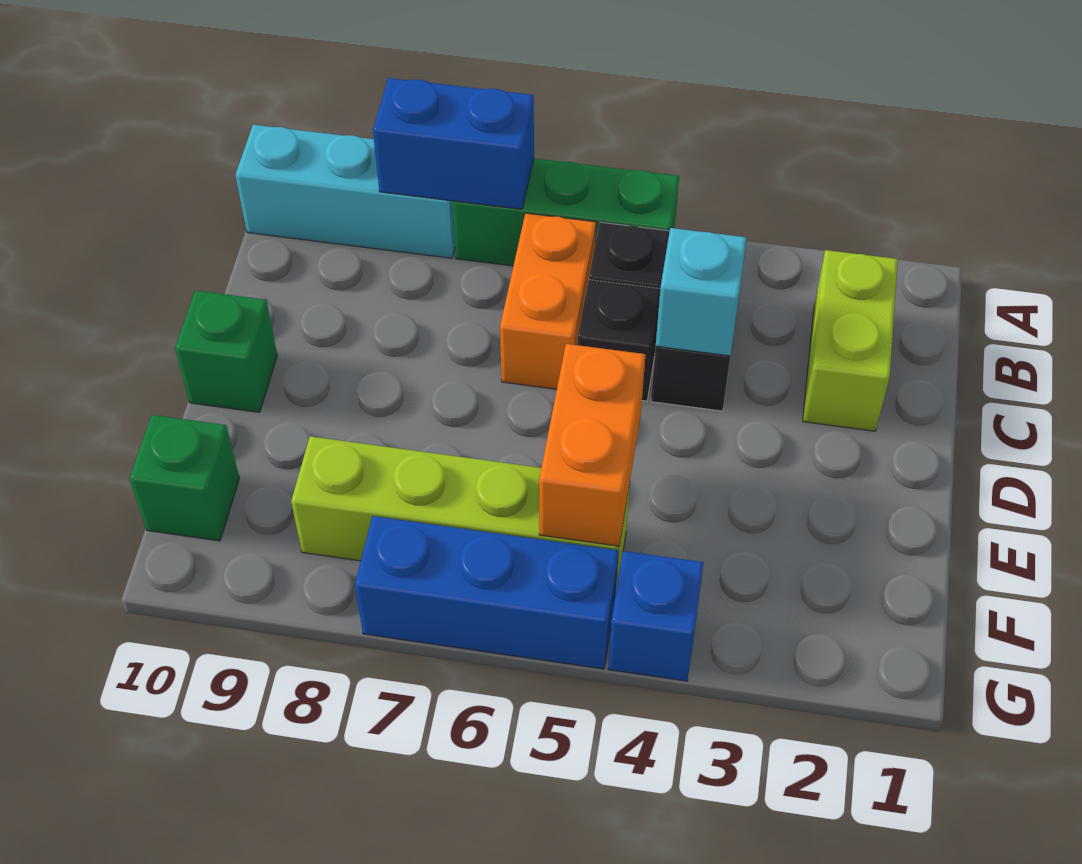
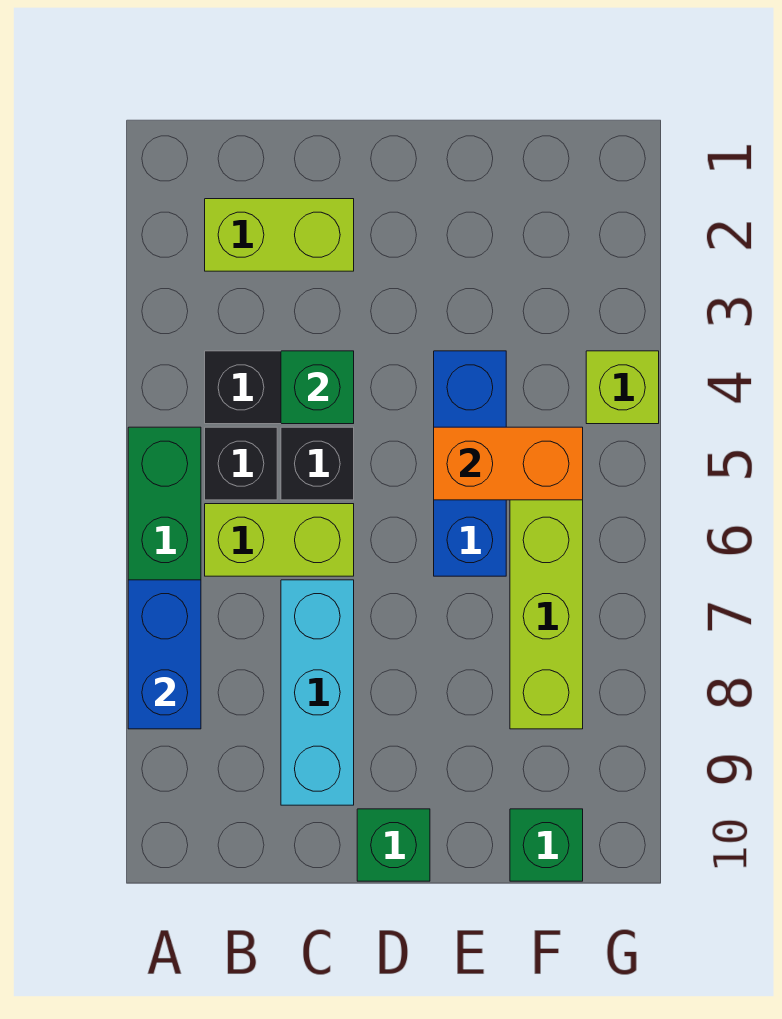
cyan 1x3 brick [235,125,455,258] -> cyan 1x3 brick moved to [281,580,354,805]
orange 1x2 brick [500,213,596,389] -> lime 1x2 brick [205,504,354,576]
cyan 1x1 brick [656,228,746,356] -> green 1x1 brick [281,351,354,424]
blue 1x1 brick [608,551,704,681] -> lime 1x1 brick [586,351,659,424]
blue 1x3 brick [355,516,619,669] -> blue 1x3 brick moved to [434,351,506,576]

